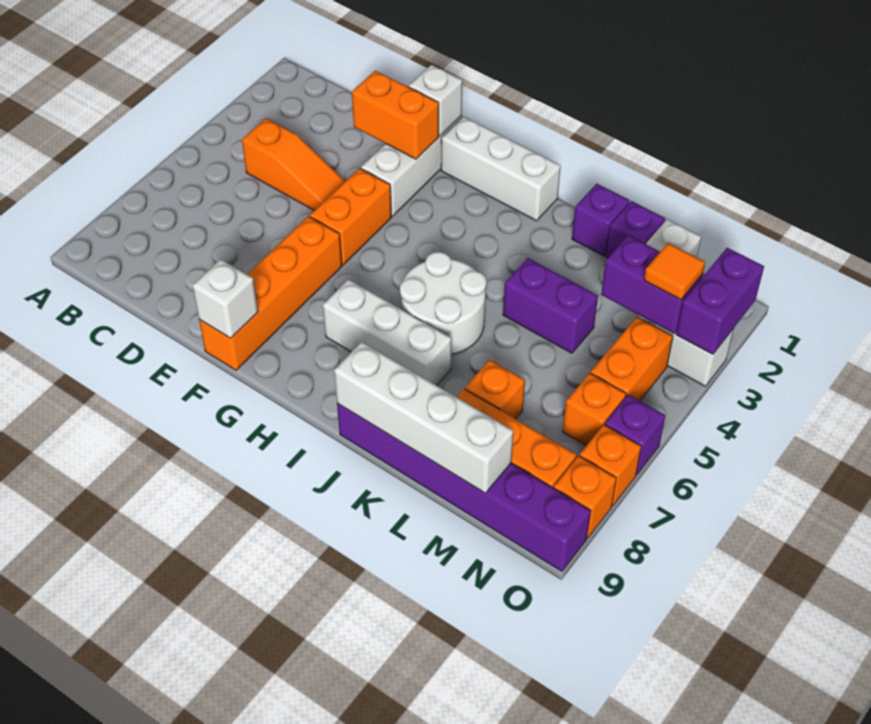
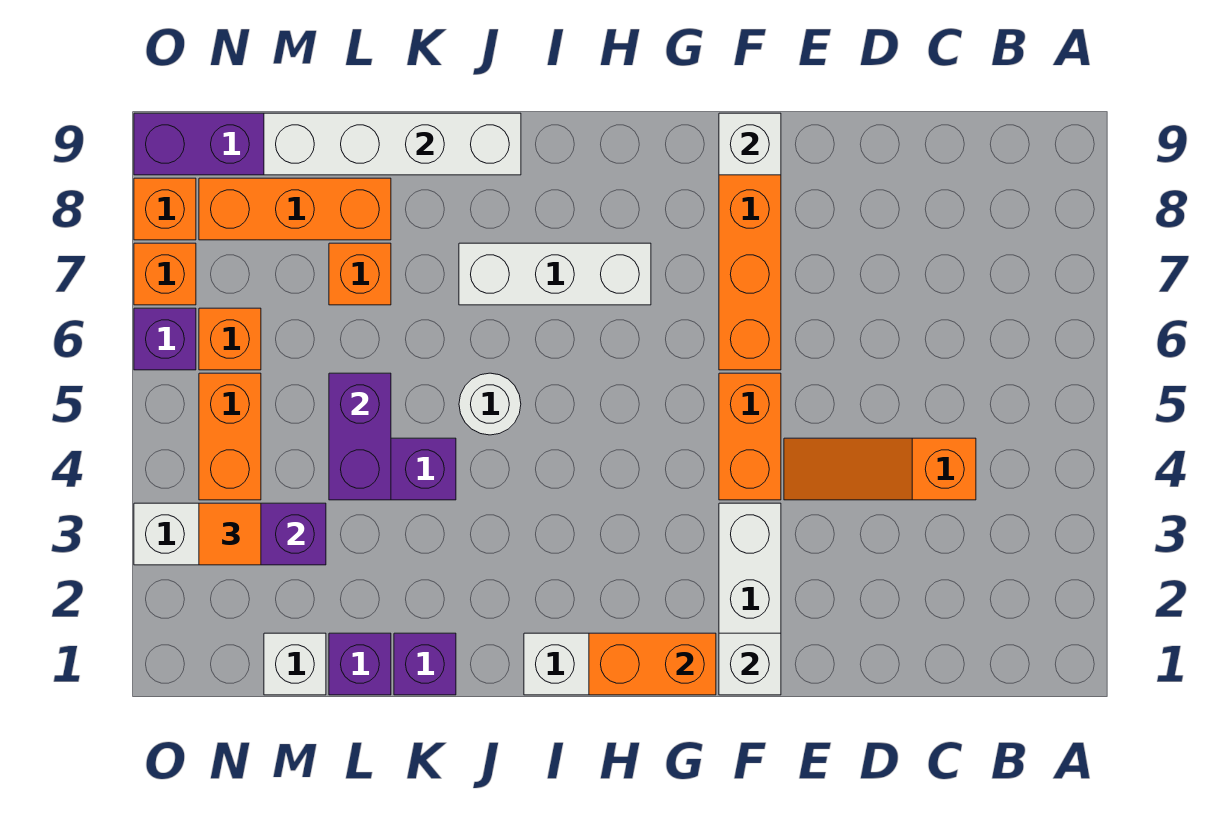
orange 1x2 brick [352,71,439,159] -> orange 1x2 brick moved to [589,633,716,695]
white 2x2 round brick [400,252,486,354] -> white 1x1 round brick [459,373,521,435]
purple 1x2 brick [676,248,764,354] -> purple 1x2 brick moved to [329,373,391,500]

